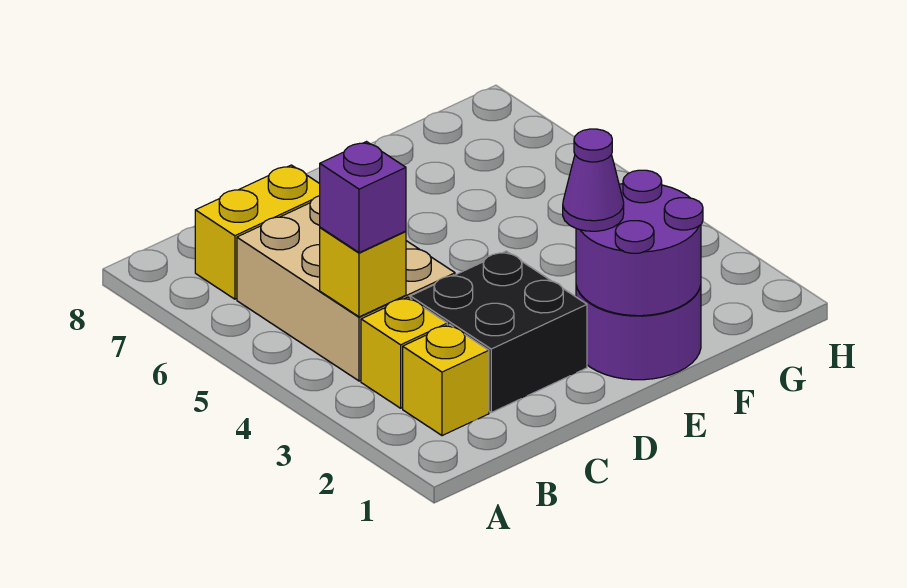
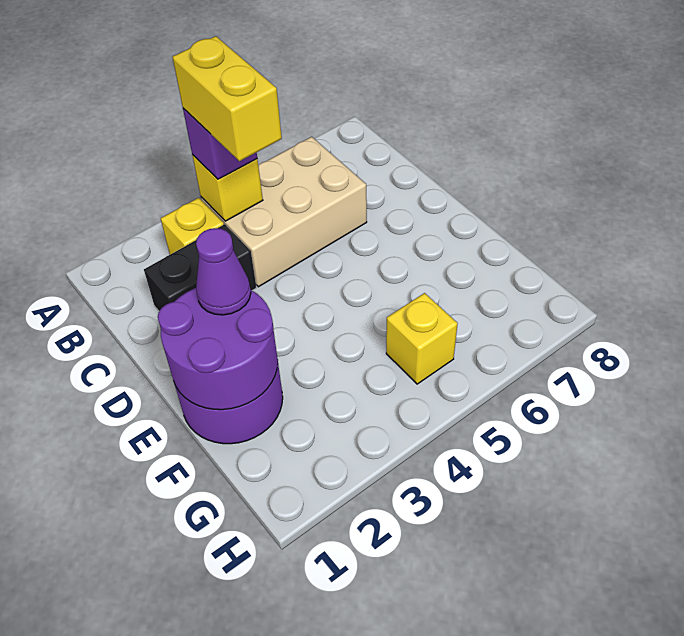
yellow 1x1 brick [403,324,489,436] -> yellow 1x1 brick moved to [386,293,458,384]
yellow 1x2 brick [195,165,320,299] -> yellow 1x2 brick moved to [173,36,282,161]
black 2x2 brick [410,251,587,412] -> black 1x2 brick [144,224,257,311]

